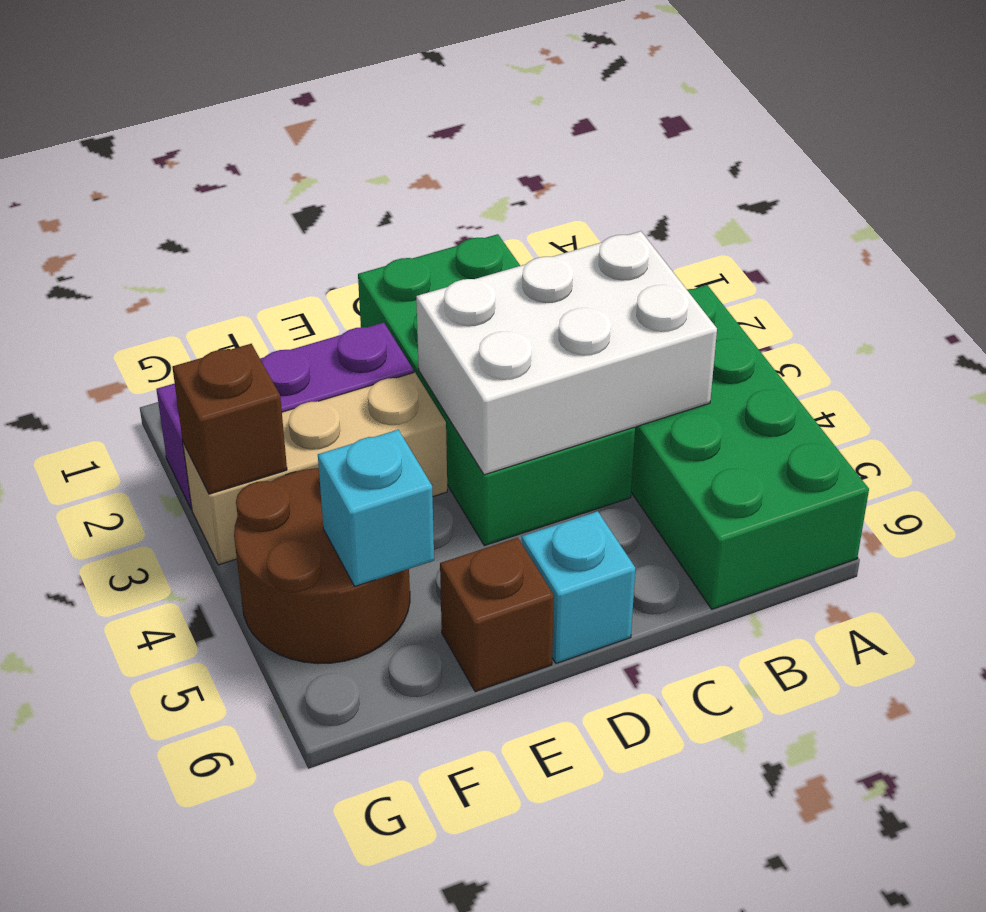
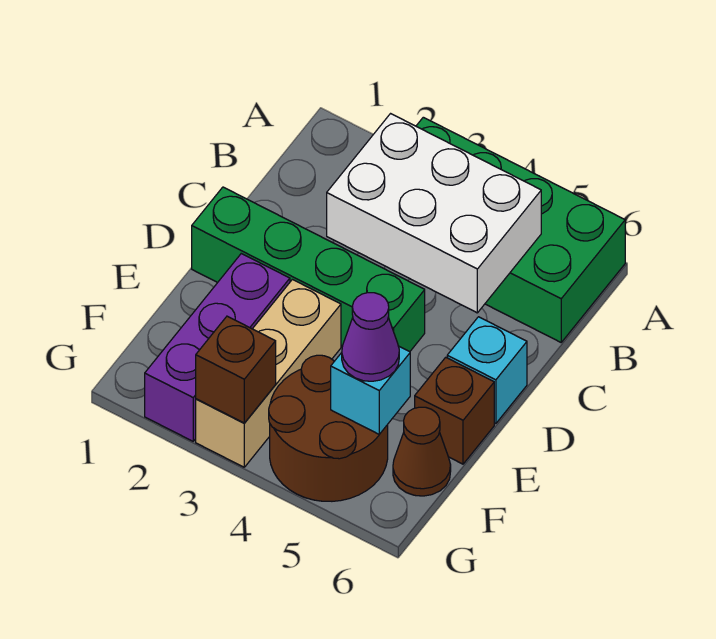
white 2x3 brick [416,231,717,475] -> white 2x3 brick turned to [327,114,541,313]
green 2x4 brick [358,234,635,546] -> green 1x4 brick [192,187,425,352]
none -> purple 1x1 cone [342,293,399,381]
none -> brown 1x1 cone [393,407,451,496]

